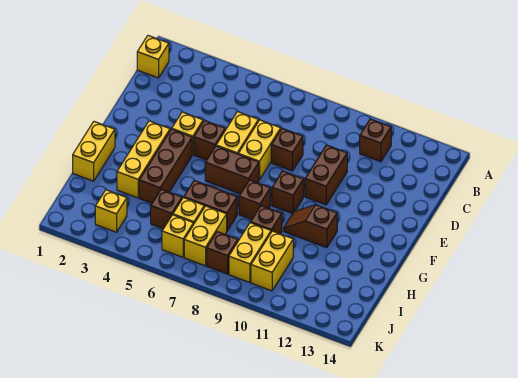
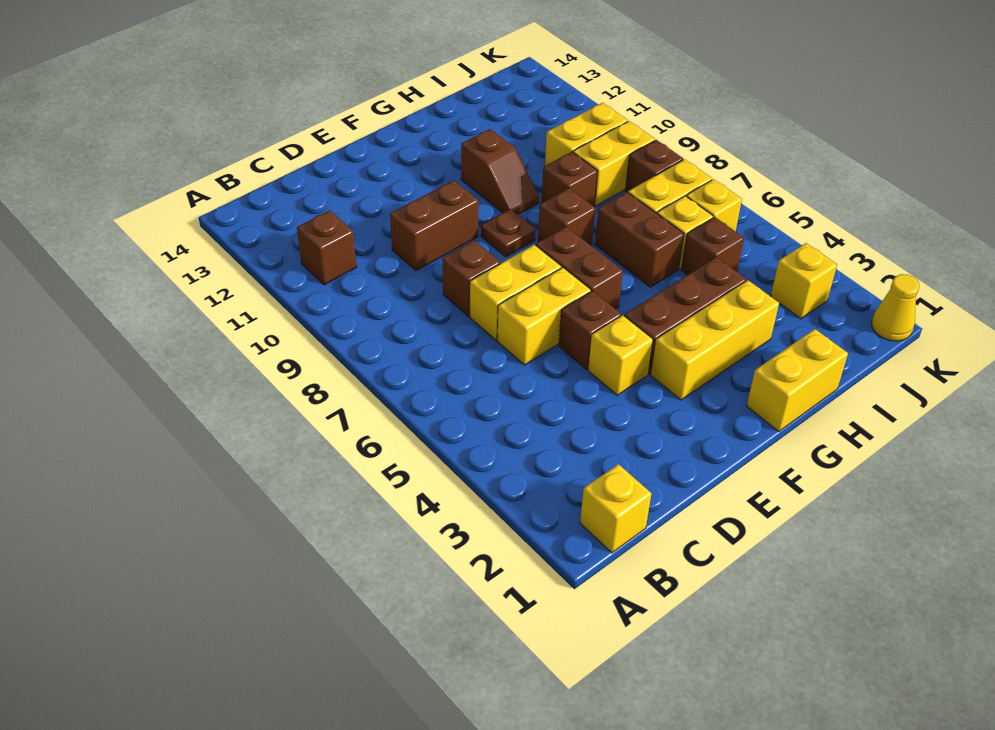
brown 1x1 brick [272,171,304,214] -> brown 1x1 plate [481,209,536,257]
none -> yellow 1x1 cone [871,274,919,341]

